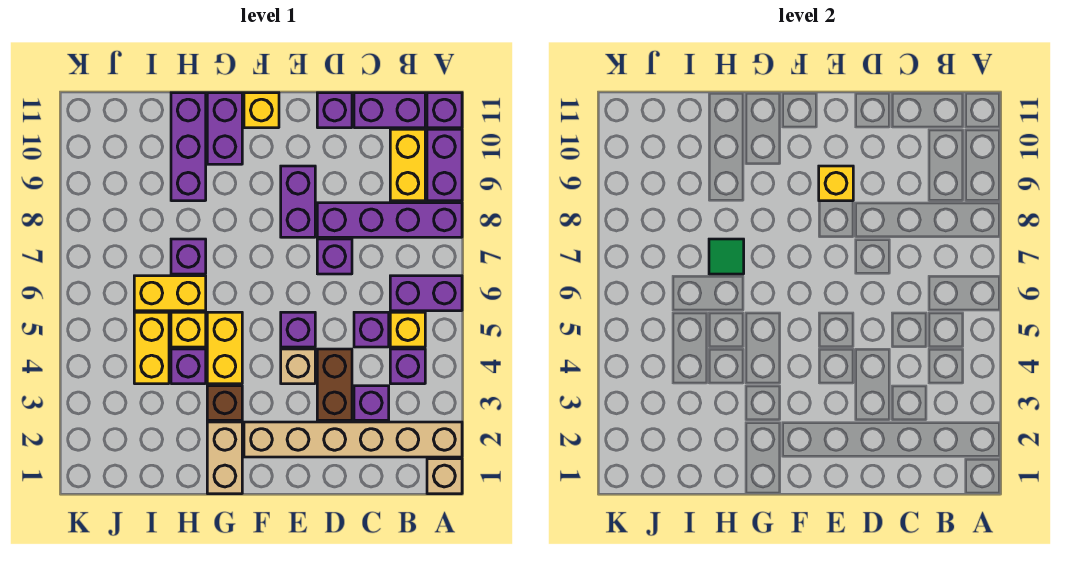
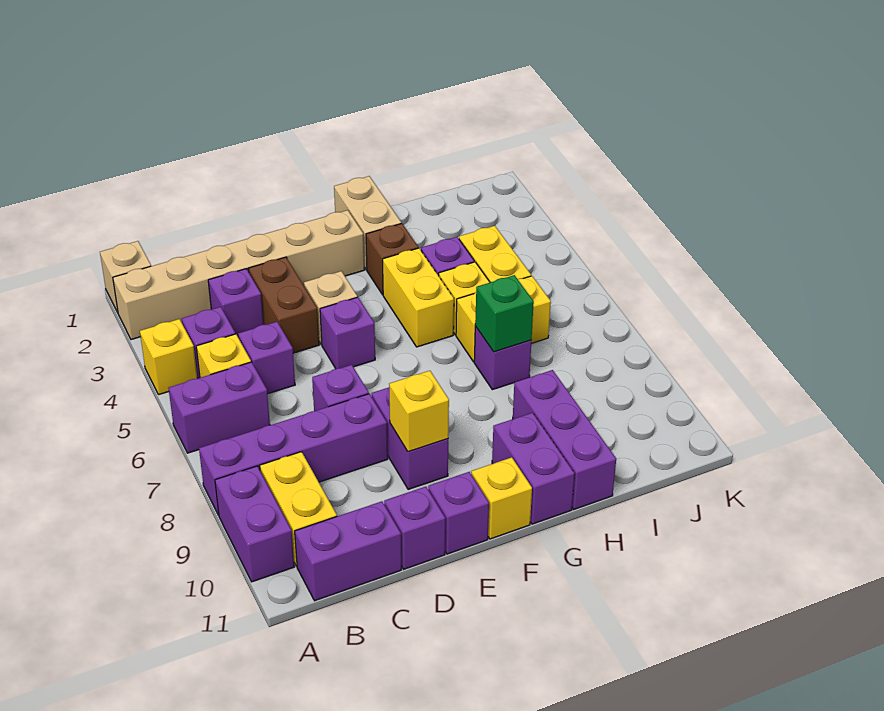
none -> yellow 1x1 brick [140,319,197,395]
purple 1x1 brick [427,93,462,128] -> purple 1x1 brick moved to [428,472,489,554]
green 1x1 tile [709,239,744,274] -> green 1x1 brick [475,275,534,352]

